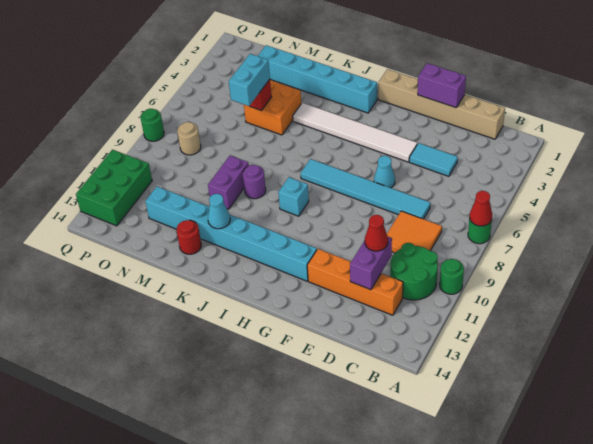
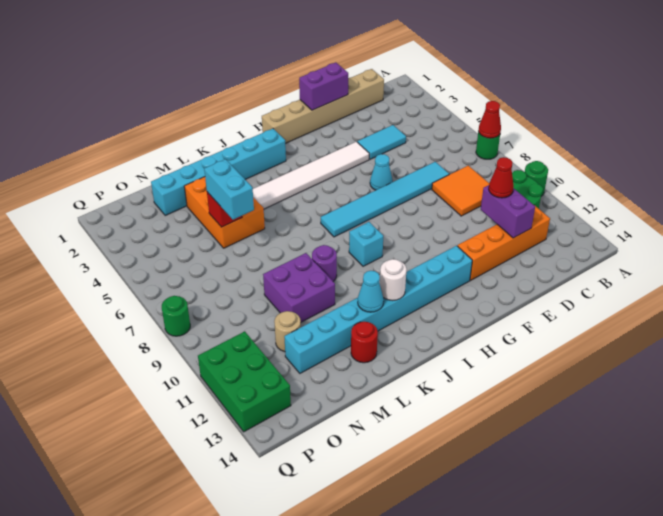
none -> white 1x1 round brick [380,259,407,300]
orange 2x2 brick [244,80,301,135] -> orange 2x3 brick [184,177,265,248]
purple 1x2 brick [208,156,249,209] -> purple 2x2 brick [263,253,335,322]
tan 1x1 round brick [177,122,201,155] -> tan 1x1 round brick moved to [274,311,301,352]

